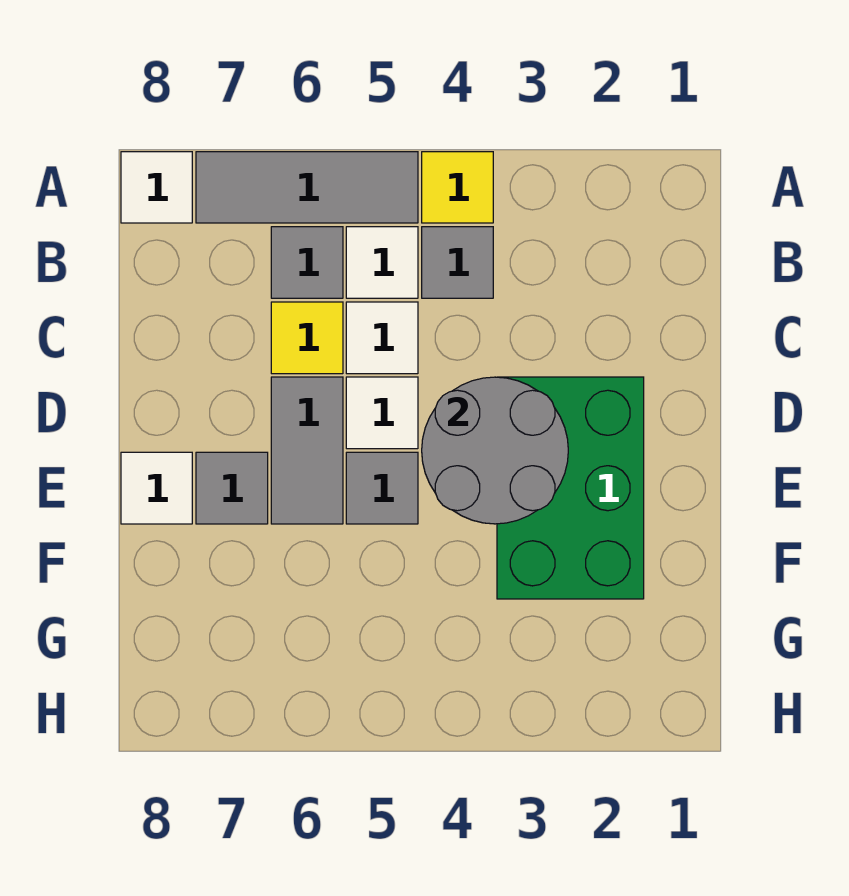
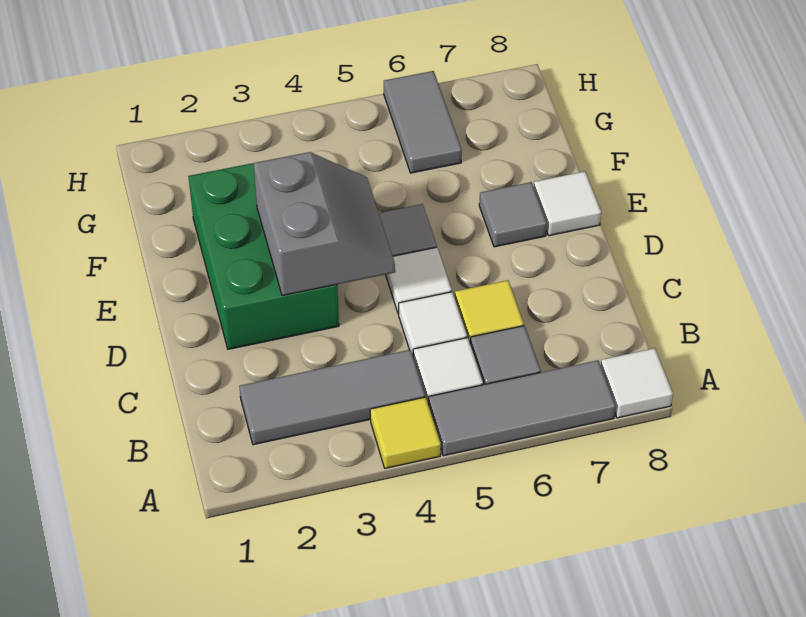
grey 1x1 tile [422,227,493,298] -> grey 1x3 tile [239,350,425,445]
grey 2x2 round brick [422,377,568,524] -> grey 2x2 slope [253,152,395,296]
grey 1x2 tile [271,377,343,524] -> grey 1x2 tile moved to [384,71,462,173]

